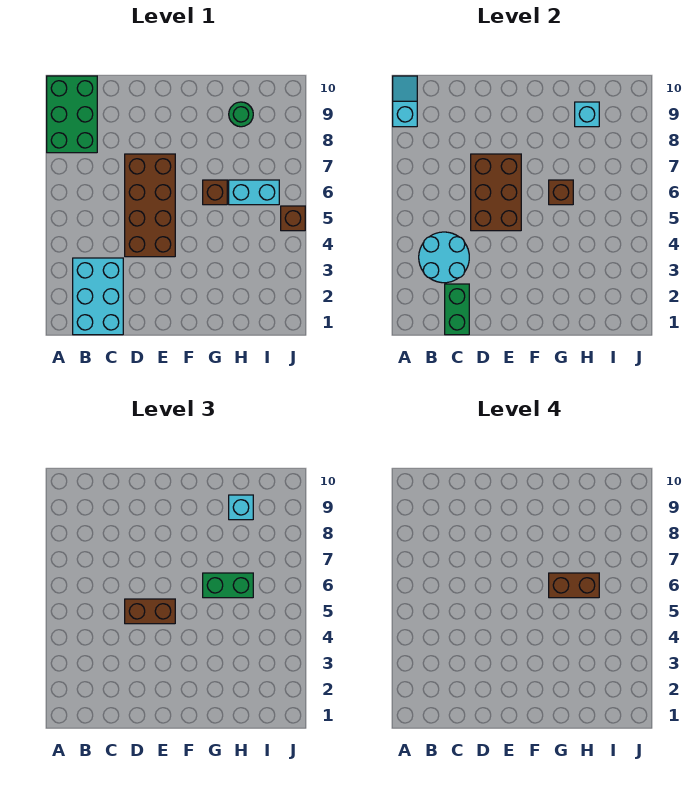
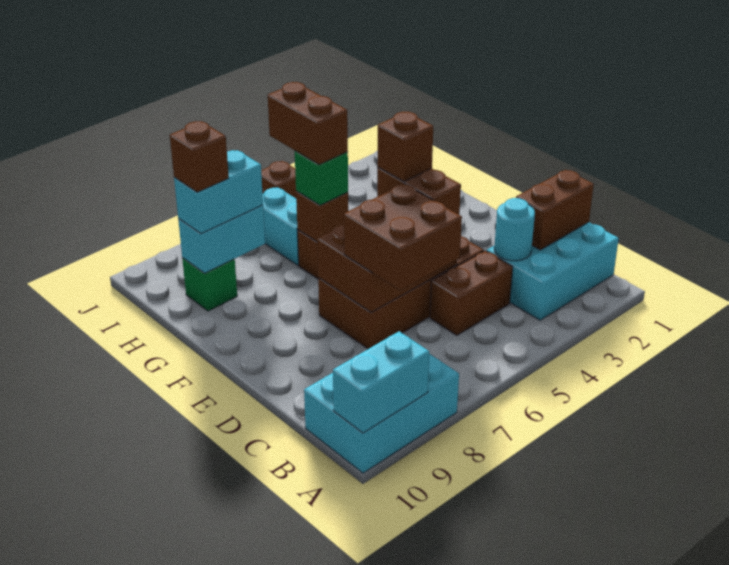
green 2x3 brick [47,76,97,153] -> cyan 2x3 brick [304,354,459,473]
cyan 1x2 slope [393,76,417,127] -> cyan 1x2 brick [333,331,429,433]
cyan 2x2 round brick [419,232,469,283] -> cyan 1x1 round brick [494,198,535,261]
green 1x2 brick [445,284,469,335] -> brown 1x2 brick [516,170,594,250]
none -> brown 1x2 brick [430,251,513,335]
none -> brown 2x2 brick [344,184,462,290]
none -> brown 1x1 brick [377,112,433,182]
green 1x2 brick [203,573,253,598] -> green 1x1 brick [295,151,348,205]
green 1x1 round brick [229,102,253,127] -> green 1x1 brick [182,258,237,311]
cyan 1x1 brick [575,102,599,127] -> cyan 1x2 brick [178,205,265,273]
cyan 1x1 brick [229,495,253,520] -> cyan 1x2 brick [174,150,263,234]
none -> brown 1x1 brick [170,121,229,192]

